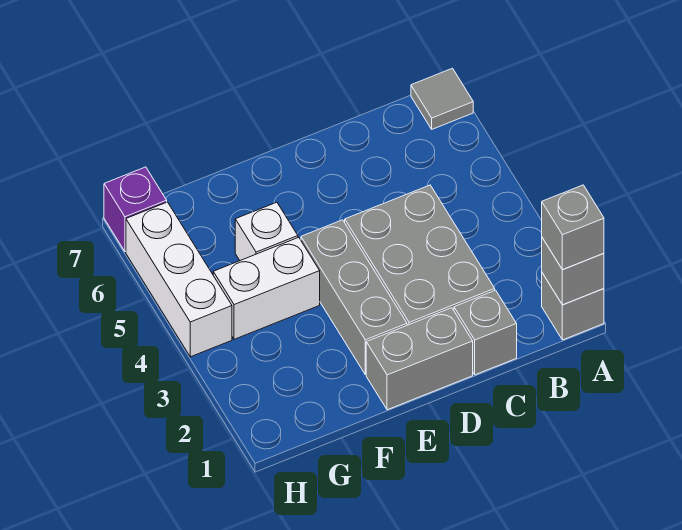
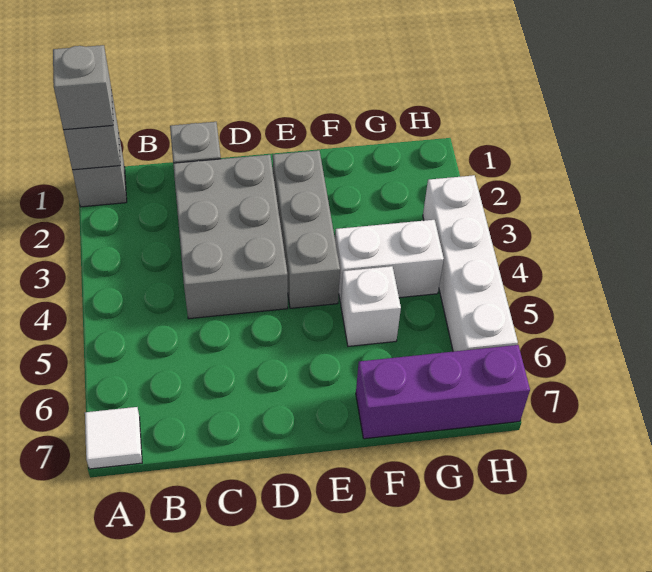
grey 1x1 tile [411,68,473,129] -> white 1x1 tile [85,407,142,469]
grey 1x2 brick [366,308,473,410] -> none
white 1x3 brick [126,202,232,357] -> white 1x4 brick [423,175,518,352]
purple 1x1 brick [104,167,167,252] -> purple 1x3 brick [356,345,530,439]

